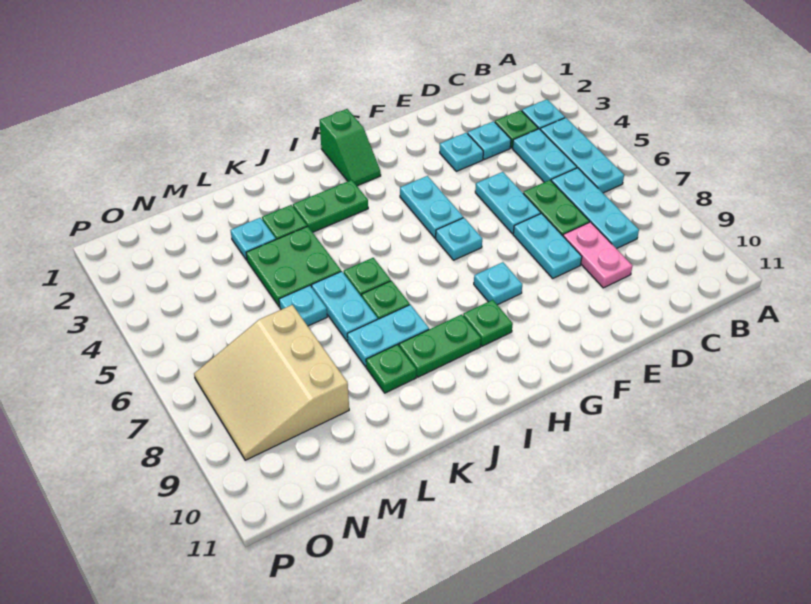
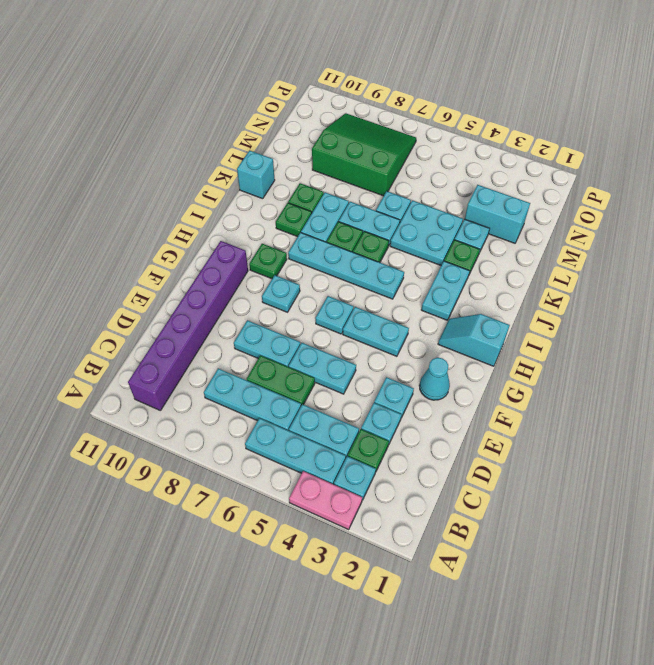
none -> purple 1x6 brick [128,241,248,410]
pink 1x2 plate [563,222,632,288] -> pink 1x2 plate moved to [289,471,362,529]
none -> cyan 1x1 cone [419,358,450,400]
green 1x2 slope [320,109,381,186] -> cyan 1x2 slope [438,314,510,366]
green 1x2 plate [293,180,368,232] -> cyan 1x2 plate [421,261,470,320]
none -> cyan 1x4 plate [288,233,404,299]
green 1x2 plate [399,314,481,377] -> green 1x1 plate [276,203,312,237]
green 2x2 plate [246,226,341,307] -> cyan 2x2 plate [390,200,463,265]
none -> cyan 1x1 brick [237,150,275,199]
none -> cyan 1x2 brick [465,185,530,243]
tan 3x3 slope [194,305,349,460] -> green 3x3 slope [312,113,416,196]

